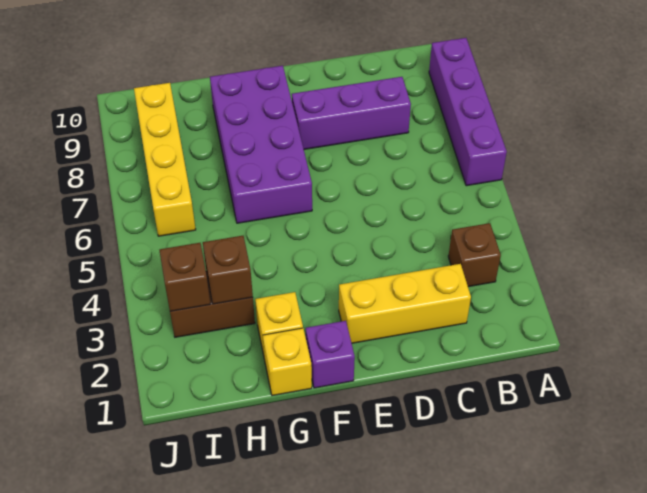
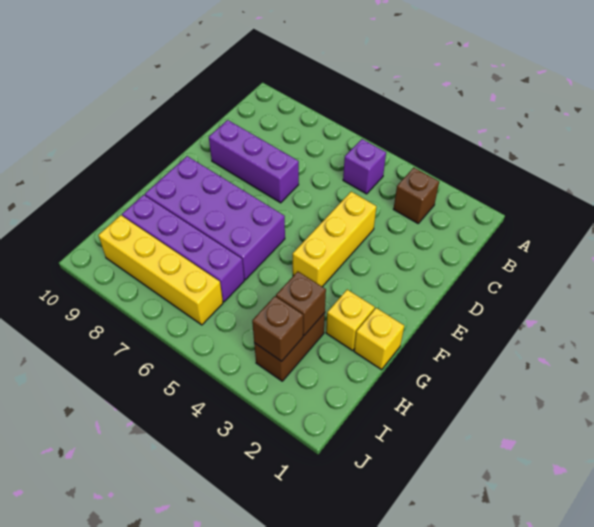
purple 1x4 brick [429,38,507,186] -> purple 1x4 brick moved to [122,195,244,302]
yellow 1x3 brick [339,264,471,343] -> yellow 1x3 brick moved to [293,192,376,287]
purple 1x3 brick [292,77,411,149] -> purple 1x3 brick turned to [209,120,299,203]
purple 1x1 brick [306,321,355,388] -> purple 1x1 brick moved to [343,139,386,194]

